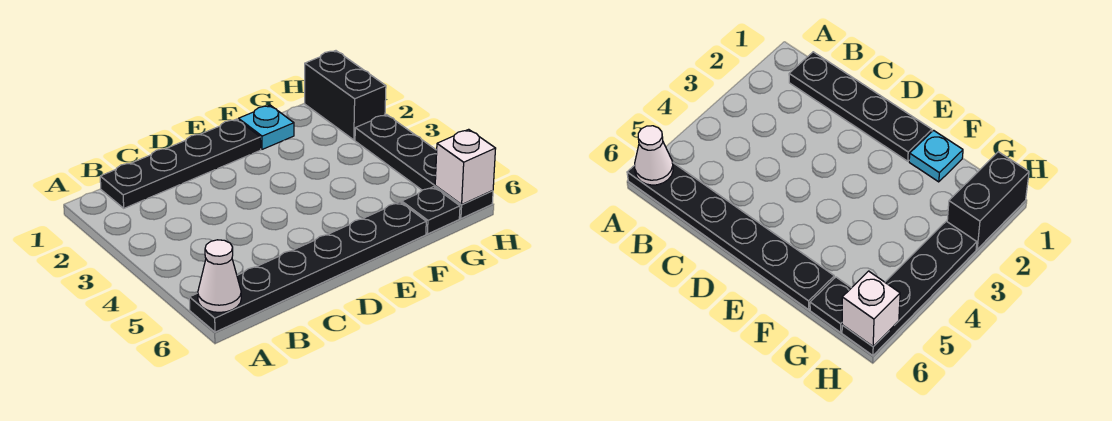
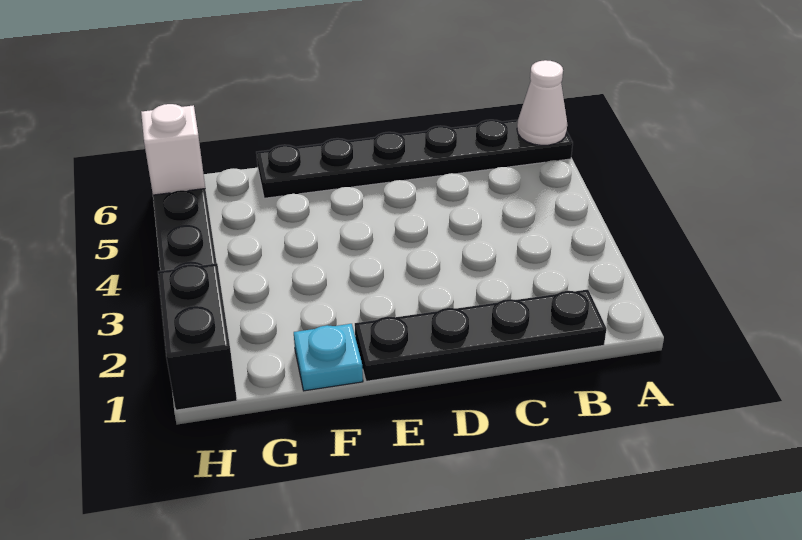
black 1x1 plate [402,187,460,234] -> none

